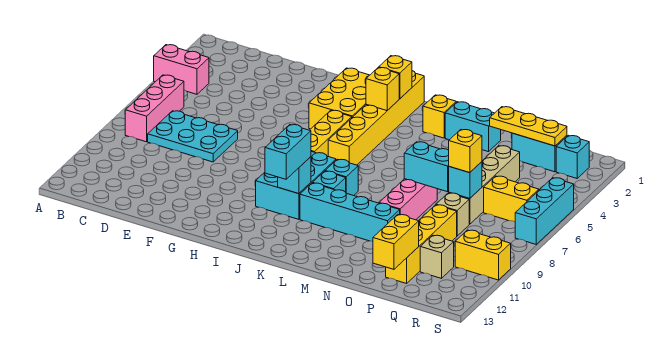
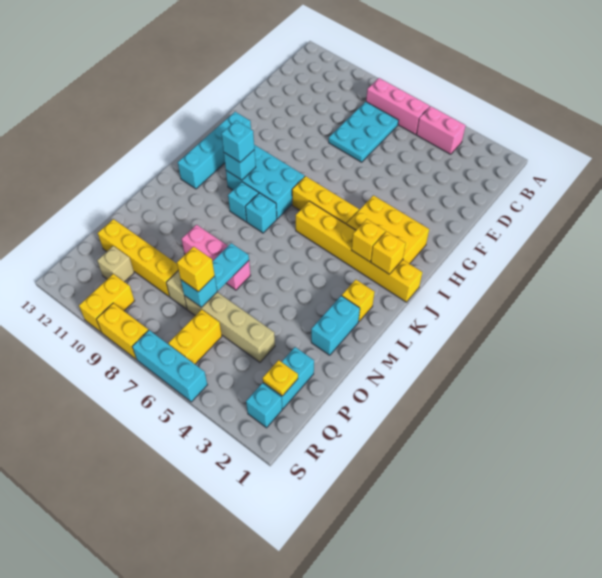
pink 1x2 brick [154,45,209,94] -> pink 1x2 brick turned to [416,106,466,154]
cyan 1x2 brick [265,125,311,179] -> cyan 1x1 brick [222,120,254,162]
cyan 1x4 brick [300,183,400,241] -> cyan 1x4 brick moved to [178,112,251,189]
cyan 1x2 brick [404,142,449,192] -> cyan 1x2 plate [212,243,249,291]
yellow 1x3 plate [490,107,567,146] -> yellow 1x1 plate [263,360,298,396]
yellow 1x2 brick [373,215,419,269] -> yellow 1x2 brick moved to [97,303,148,359]

